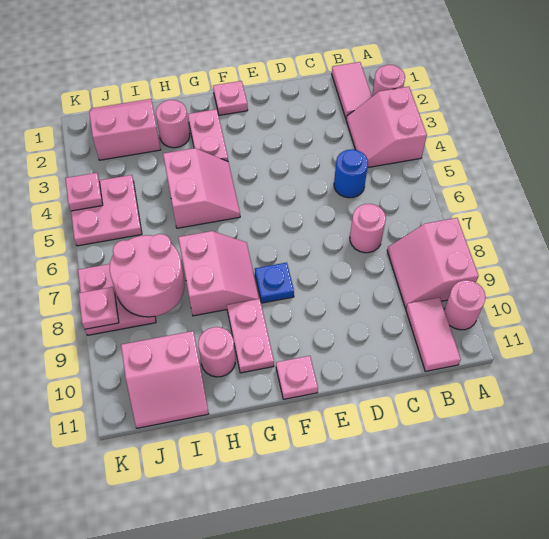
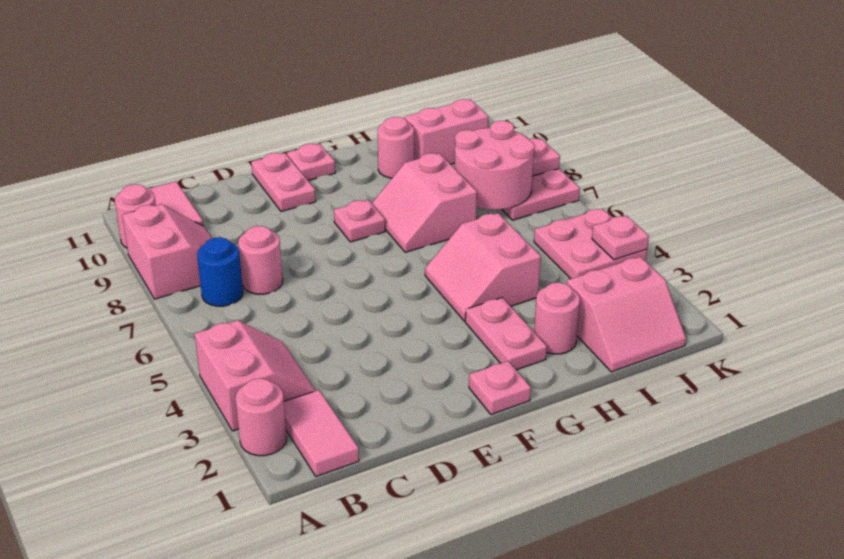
blue 1x1 round brick [334,149,368,198] -> blue 1x1 round brick moved to [197,237,243,306]
blue 1x1 plate [255,263,294,303] -> pink 1x1 plate [334,200,385,242]
pink 1x2 plate [227,299,274,373] -> pink 1x2 plate moved to [251,153,316,212]

